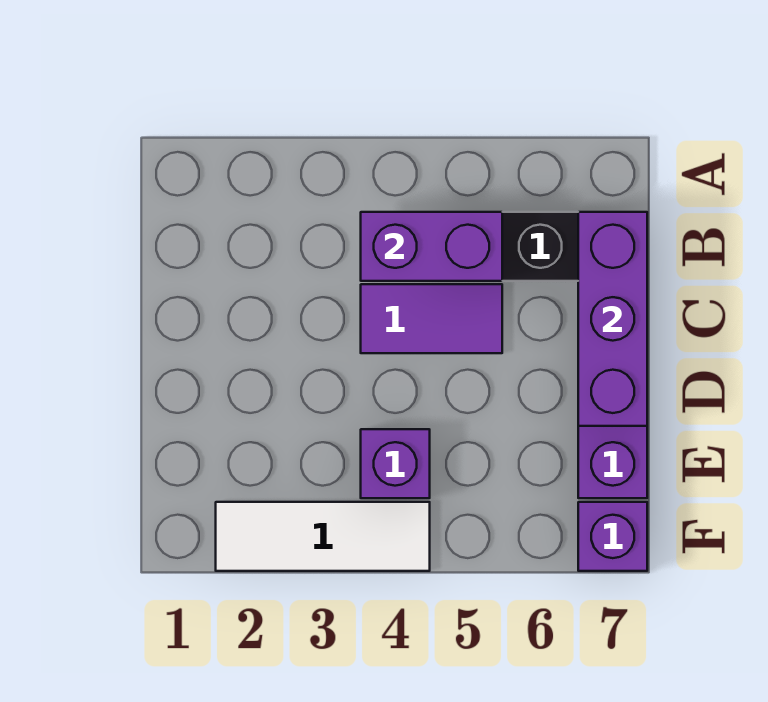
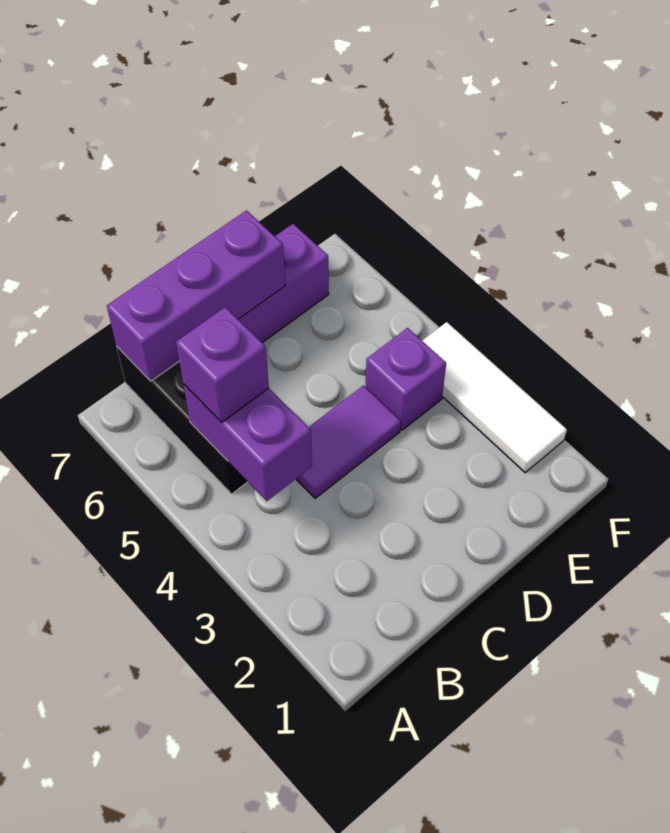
purple 1x2 tile [361,284,502,353] -> purple 1x2 tile turned to [296,386,401,499]
purple 1x1 brick [578,502,647,571] -> purple 1x1 brick moved to [176,307,269,423]

